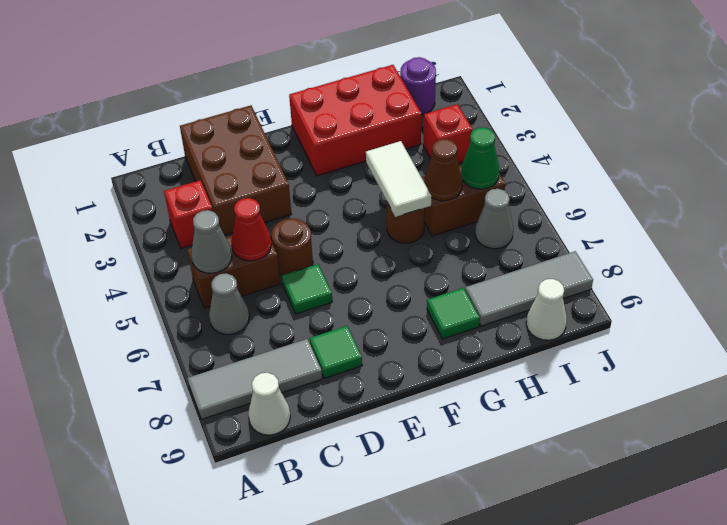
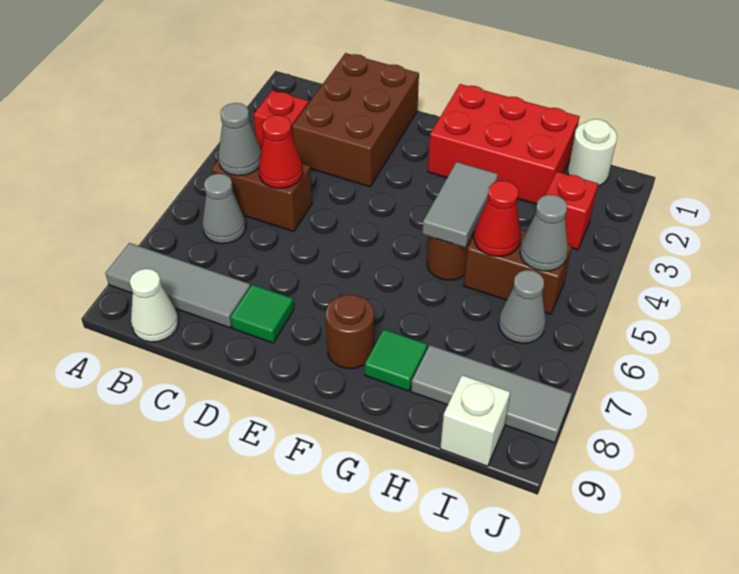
brown 1x1 round brick [271,219,313,276] -> brown 1x1 round brick moved to [326,294,374,369]
green 1x1 tile [282,264,332,314] -> none
white 1x2 tile [366,141,431,217] -> grey 1x2 tile [422,162,498,247]
brown 1x1 cone [424,139,463,201] -> red 1x1 cone [474,181,521,256]
purple 1x1 round brick [400,57,436,115] -> white 1x1 round brick [568,119,617,186]
green 1x1 cone [461,127,499,189] -> grey 1x1 cone [520,195,568,271]
white 1x1 cone [526,279,567,340] -> white 1x1 brick [440,375,510,466]

